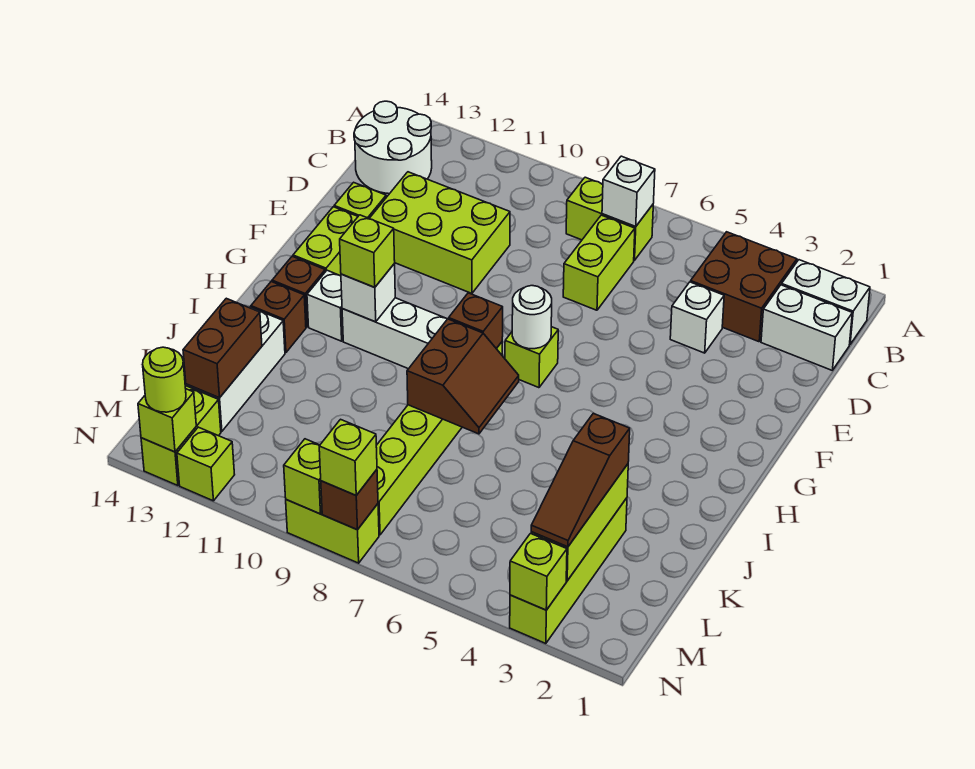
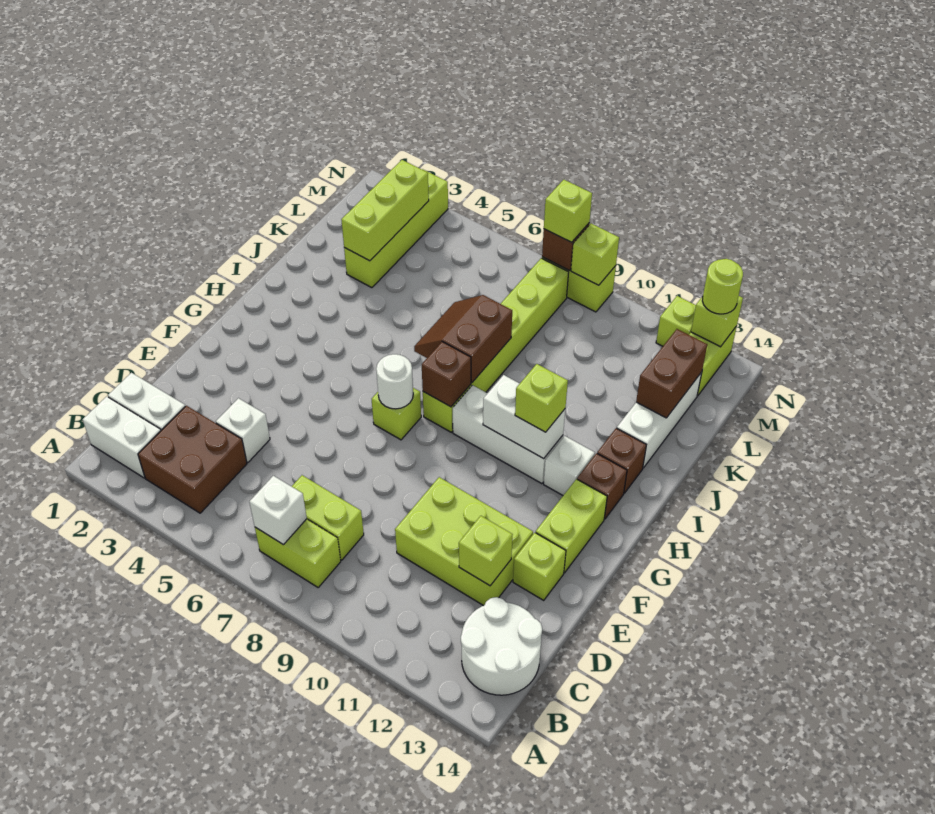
lime 1x2 brick [563,215,635,310] -> lime 1x2 brick turned to [292,475,364,560]
white 1x1 brick [341,264,395,322] -> white 1x2 brick [483,375,565,459]
brown 1x3 slope [531,413,630,547] -> none
lime 1x1 brick [510,534,567,610] -> lime 1x1 brick moved to [459,516,513,586]

